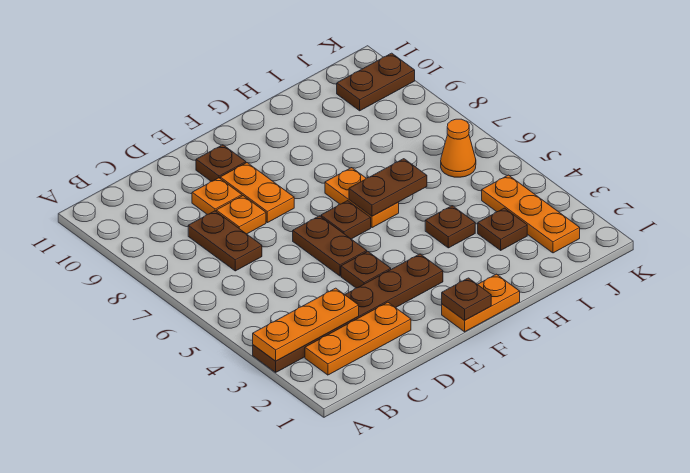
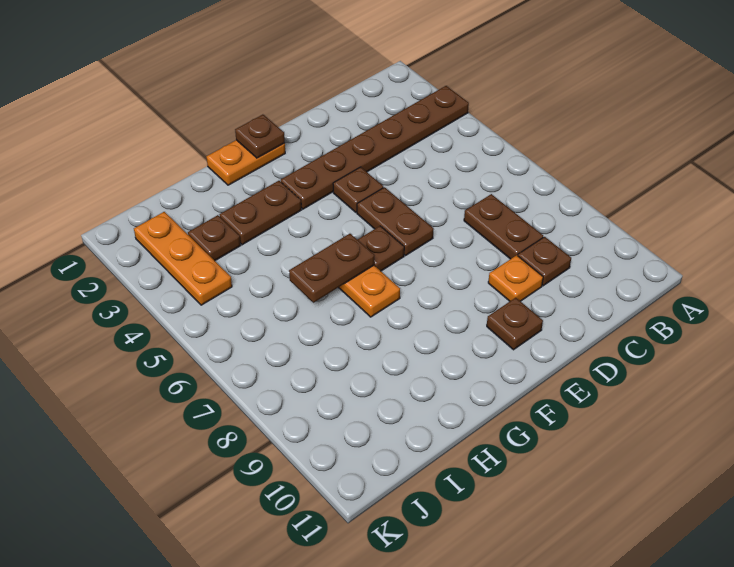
orange 1x3 plate [253,288,359,361] -> none
orange 1x3 plate [305,302,411,375] -> none
orange 1x1 plate [216,196,266,234] -> none
orange 1x2 plate [220,163,294,223] -> none
brown 1x1 plate [425,206,475,248] -> brown 1x1 plate moved to [518,237,571,286]
orange 1x1 cone [441,119,476,177] -> none
brown 1x2 plate [337,53,415,111] -> brown 1x2 plate moved to [220,181,301,245]

